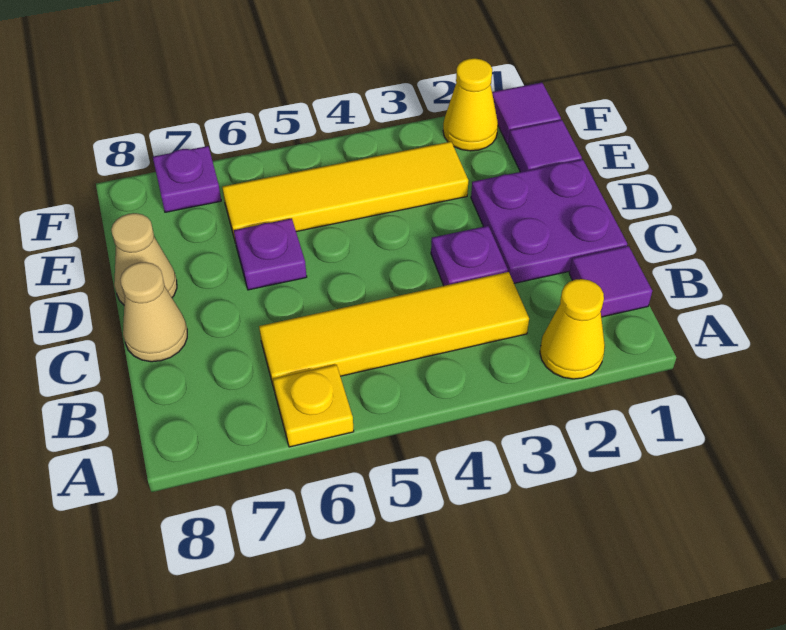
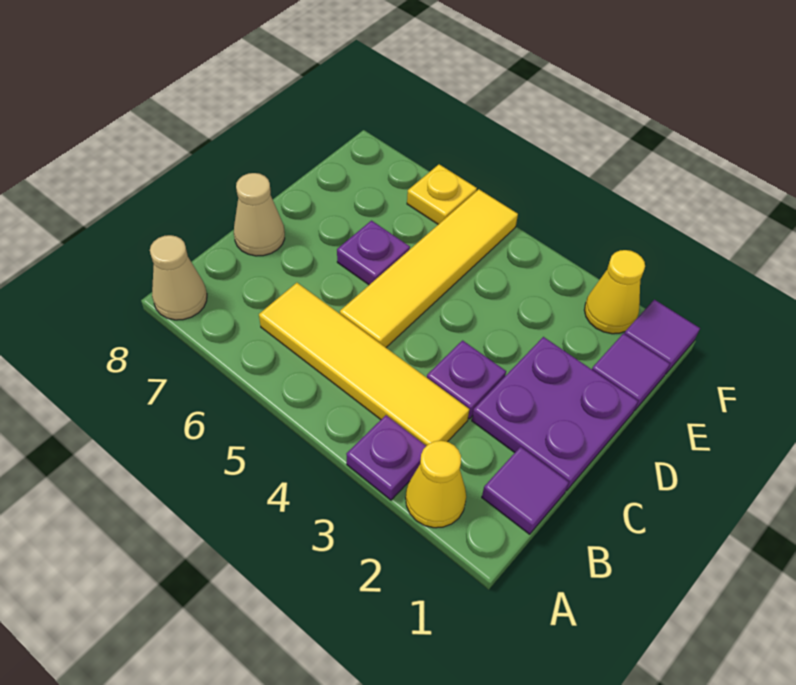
yellow 1x1 plate [273,365,354,447] -> yellow 1x1 plate moved to [407,164,477,224]
tan 1x1 cone [111,213,177,305] -> tan 1x1 cone moved to [150,235,207,320]
yellow 1x4 tile [222,142,468,243] -> yellow 1x4 tile turned to [340,189,518,347]
purple 1x1 plate [153,146,221,212] -> purple 1x1 plate moved to [346,415,426,500]

